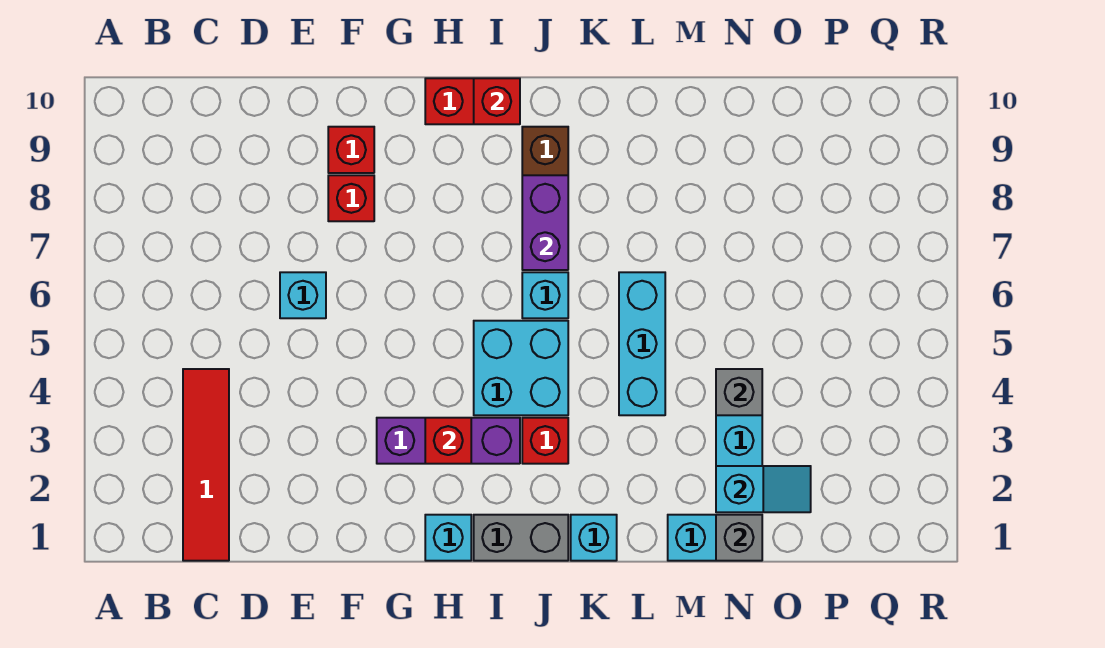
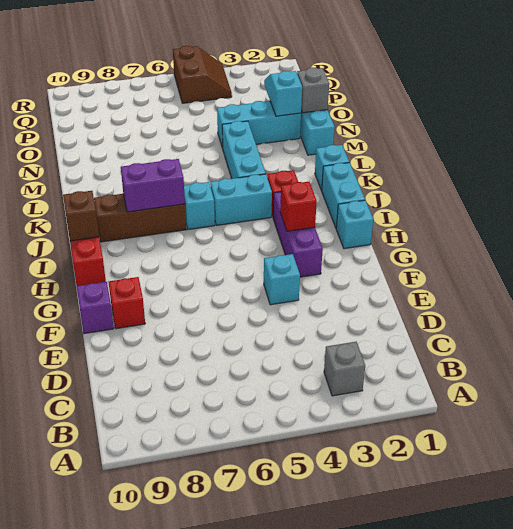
red 1x4 tile [183,369,229,561] -> none
cyan 1x1 brick [280,272,326,318] -> cyan 1x1 brick moved to [264,254,300,305]
red 1x1 brick [328,175,374,221] -> none
none -> purple 1x1 brick [77,282,114,334]
grey 1x2 brick [474,515,568,561] -> cyan 1x2 brick [321,163,365,228]
cyan 2x2 brick [474,321,568,415] -> cyan 1x2 brick [210,174,272,225]
red 1x1 brick [474,78,520,124] -> brown 1x1 brick [63,191,99,241]
cyan 1x3 brick [619,272,665,415] -> cyan 1x3 brick turned to [222,121,266,179]
grey 1x1 brick [716,369,762,415] -> grey 1x1 brick moved to [324,342,365,396]
none -> brown 2x2 slope [173,46,232,103]

